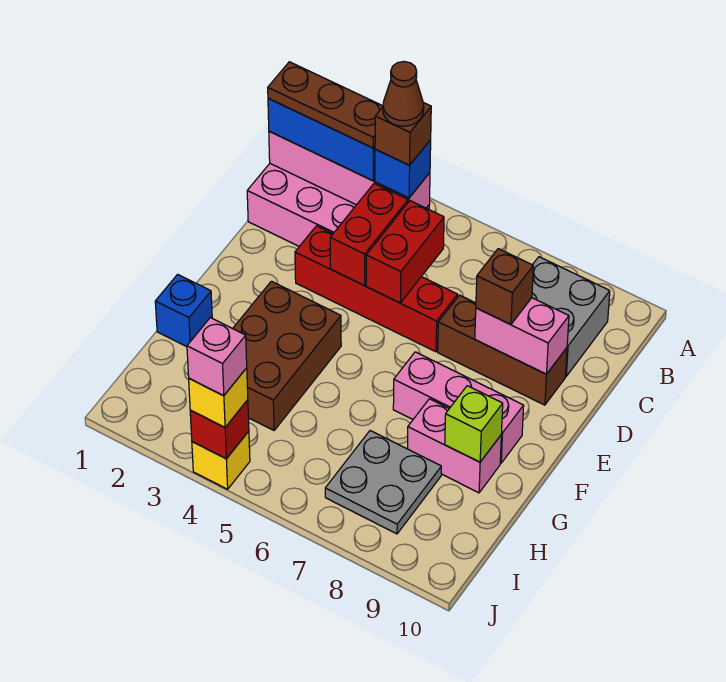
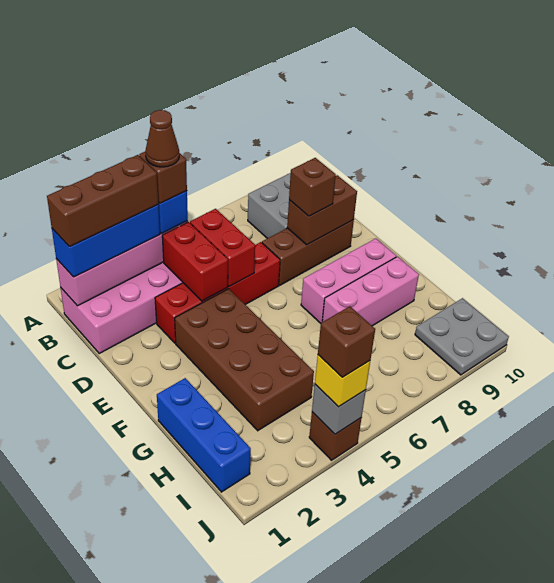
brown 1x3 plate [268,62,383,148] -> brown 1x3 brick [47,155,158,247]
pink 1x2 brick [475,298,569,374] -> brown 1x2 brick [287,175,357,245]
brown 2x3 brick [233,281,341,430] -> brown 2x4 brick [175,289,314,431]
blue 1x1 brick [155,274,212,347] -> blue 1x3 brick [157,378,251,492]
pink 1x2 brick [408,399,501,493] -> pink 1x3 brick [322,257,419,326]
lime 1x1 brick [445,386,503,462] -> none
grey 2x2 plate [325,431,441,534] -> grey 2x2 plate moved to [415,298,509,375]
yellow 1x1 brick [192,431,250,489] -> brown 1x1 brick [309,412,361,460]
red 1x1 brick [190,400,249,459] -> grey 1x1 brick [312,384,366,434]
pink 1x1 brick [187,318,247,396] -> brown 1x1 brick [318,306,375,377]

